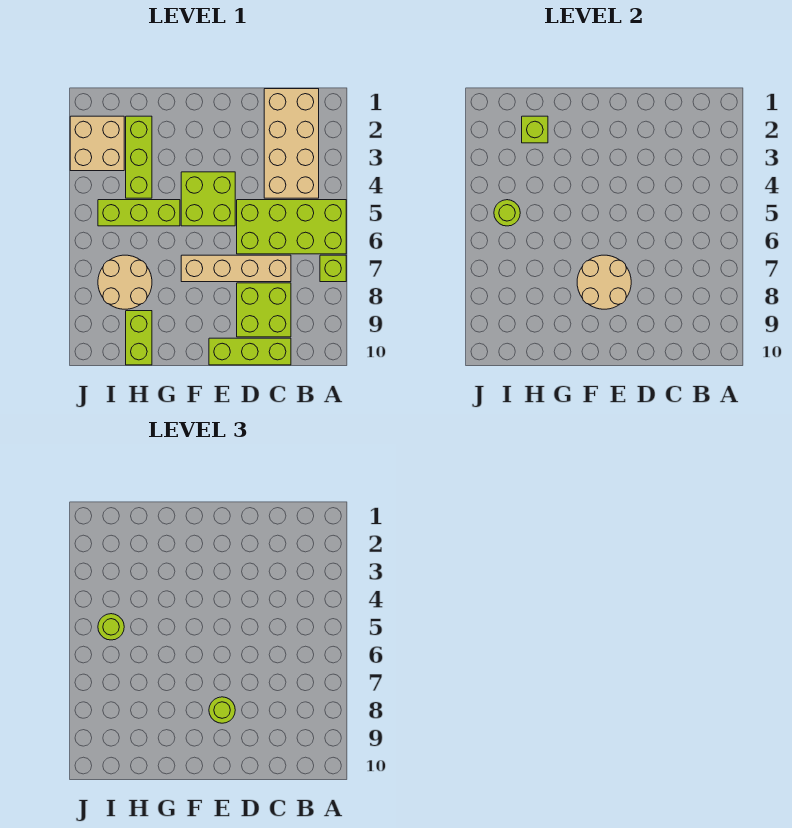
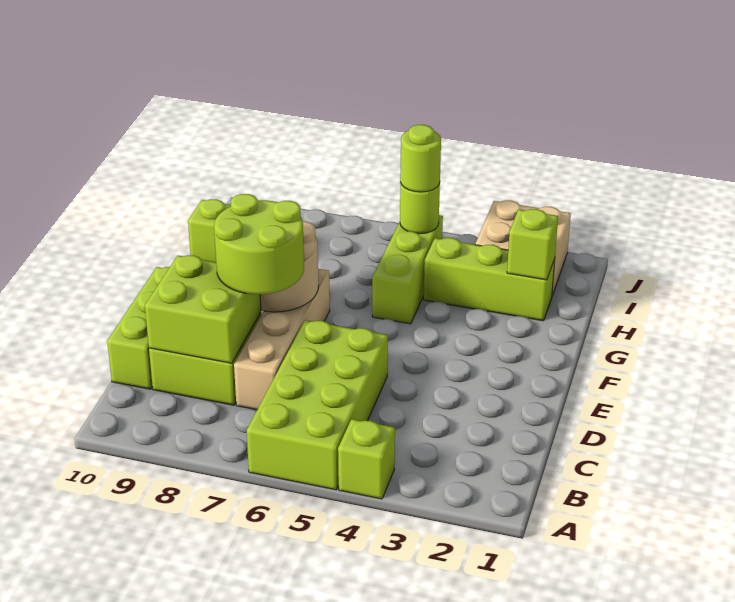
lime 1x1 brick [320,255,346,282] -> lime 1x1 brick moved to [338,419,395,499]
tan 2x4 brick [264,89,319,198] -> none
lime 2x2 brick [181,172,235,226] -> lime 2x2 brick moved to [145,255,261,363]
lime 1x1 round brick [209,697,235,723] -> lime 2x2 round brick [214,194,304,295]
tan 2x2 round brick [98,255,152,309] -> none

